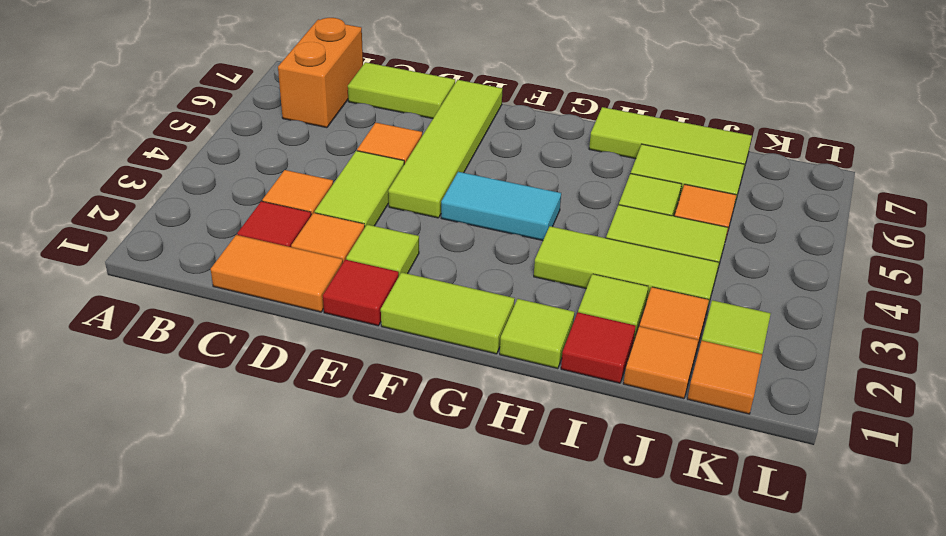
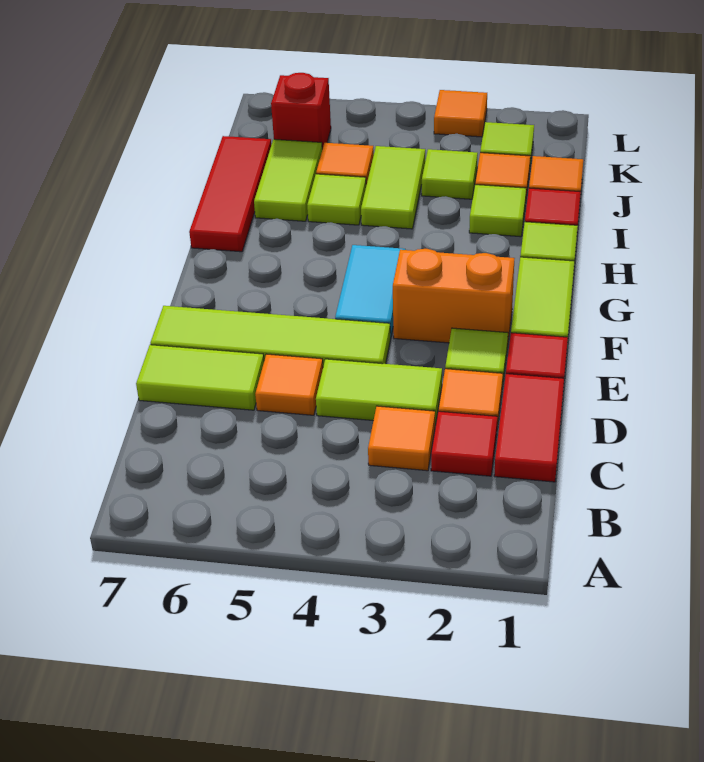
orange 1x2 brick [278,18,363,128] -> orange 1x2 brick moved to [393,249,515,347]
orange 1x2 tile [211,235,343,312] -> red 1x2 tile [494,374,564,482]
lime 1x2 tile [348,62,455,119] -> lime 1x2 tile turned to [136,345,264,410]
lime 1x3 tile [534,226,719,309] -> lime 1x1 tile [422,149,478,199]
lime 1x3 tile [589,107,752,176] -> red 1x3 tile [189,136,271,252]
orange 1x1 tile [688,340,762,414] -> orange 1x1 tile moved to [434,90,487,137]
none -> red 1x1 brick [271,73,331,149]

